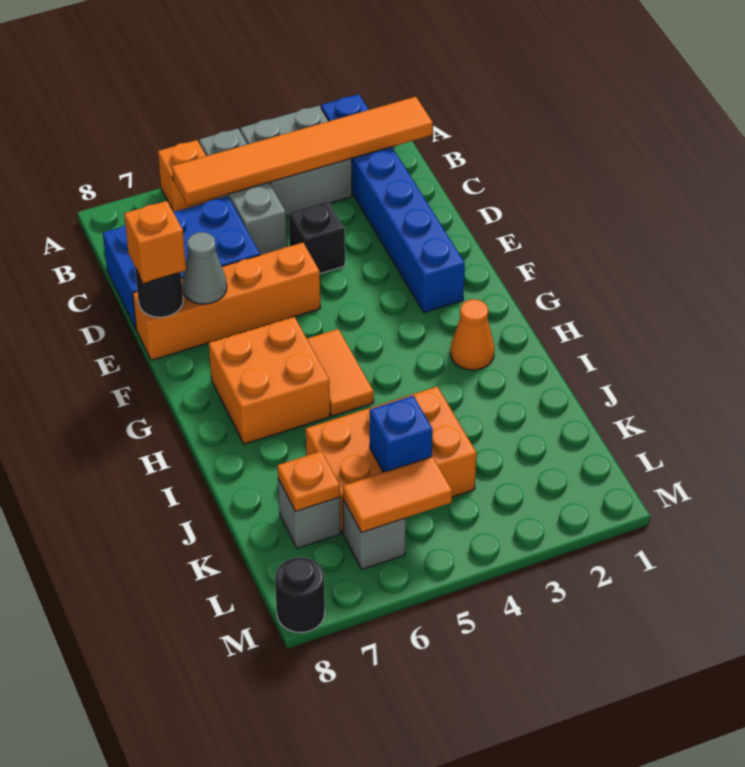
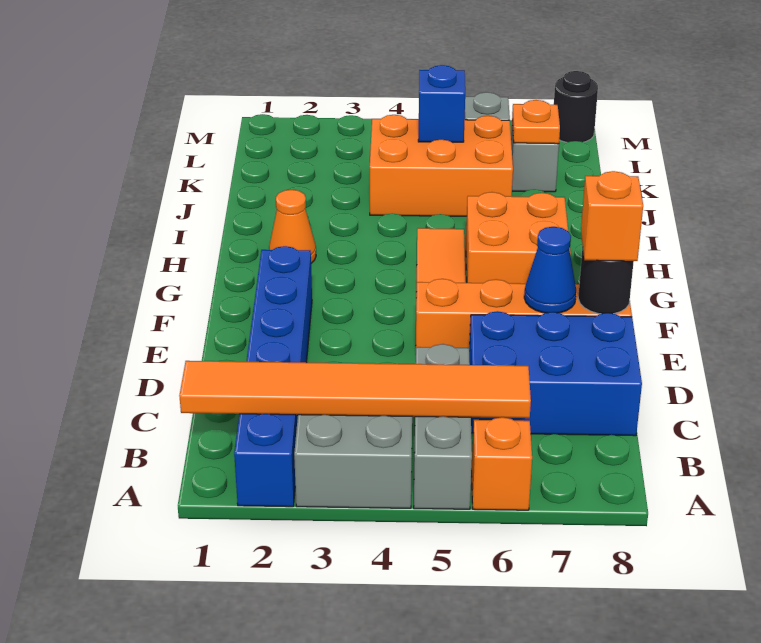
black 1x1 brick [289,201,345,274] -> none
grey 1x1 cone [182,232,227,304] -> blue 1x1 cone [524,227,576,313]
orange 1x2 tile [343,456,452,533] -> none

